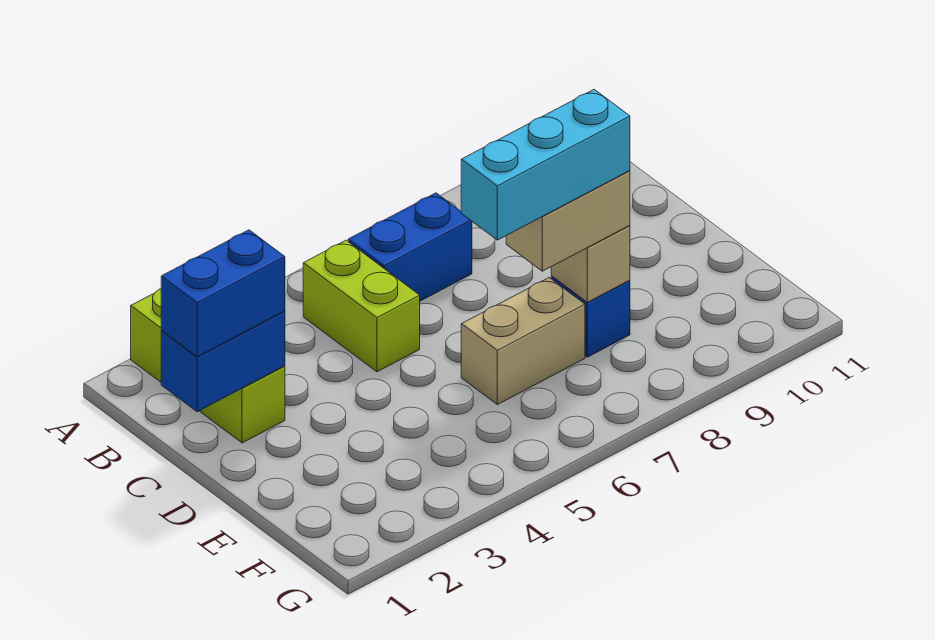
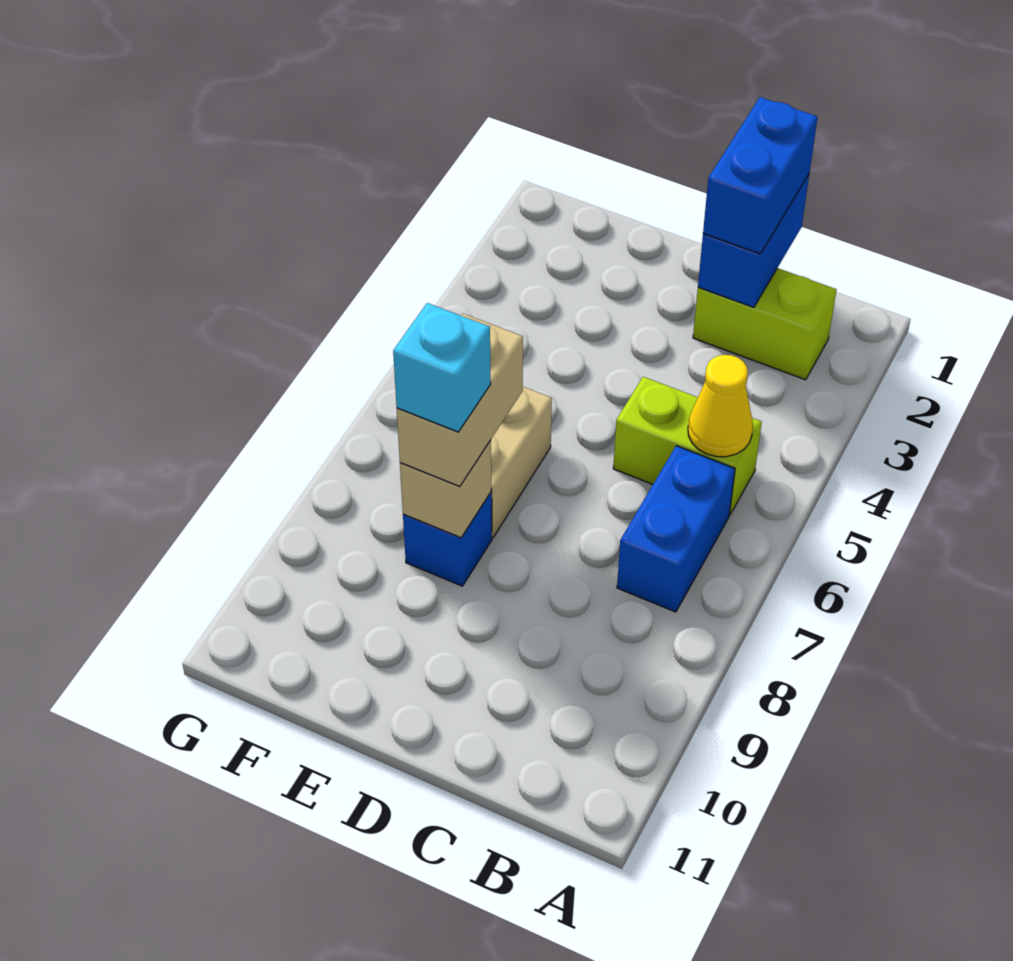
lime 1x3 brick [131,289,285,443] -> lime 1x2 brick [693,268,837,380]
none -> yellow 1x1 cone [688,355,753,457]
cyan 1x3 brick [461,90,630,240] -> cyan 1x1 brick [393,303,491,432]

